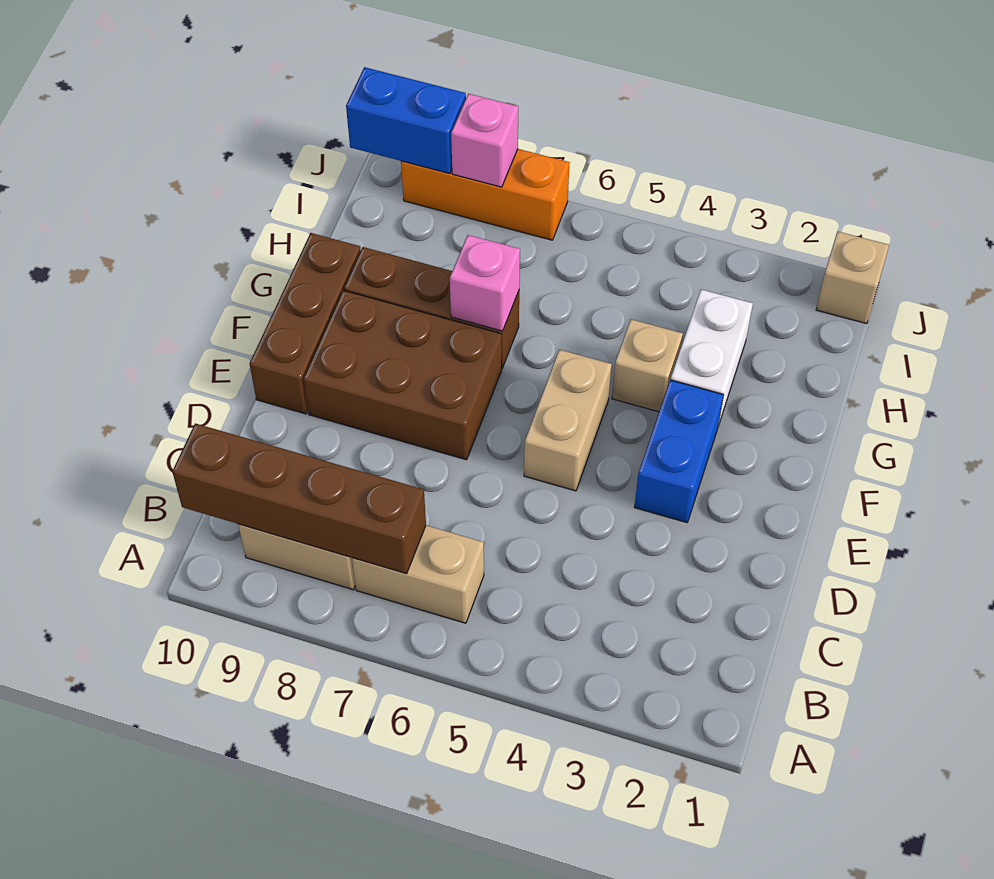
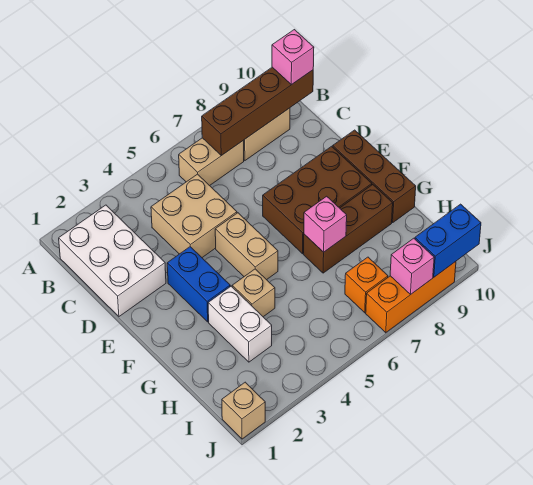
none -> white 2x3 brick [59,205,166,316]
none -> pink 1x1 brick [272,30,314,85]
none -> tan 2x2 brick [151,174,237,257]
none -> orange 1x1 brick [345,257,388,313]

